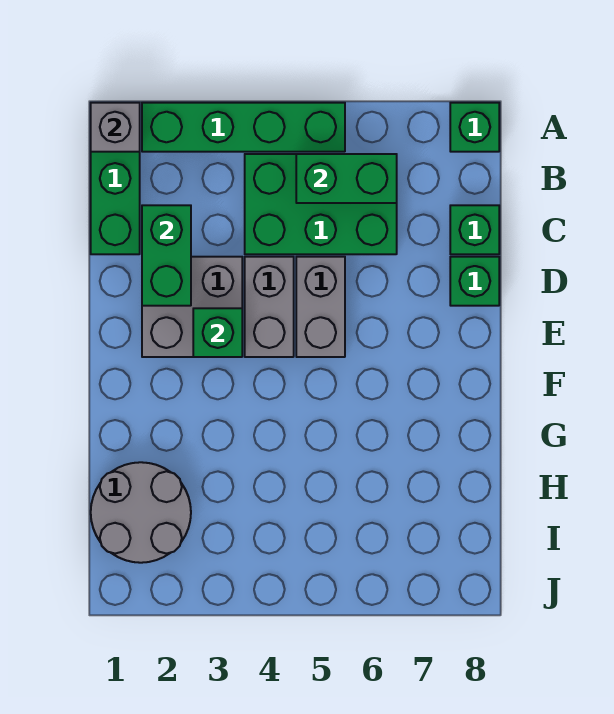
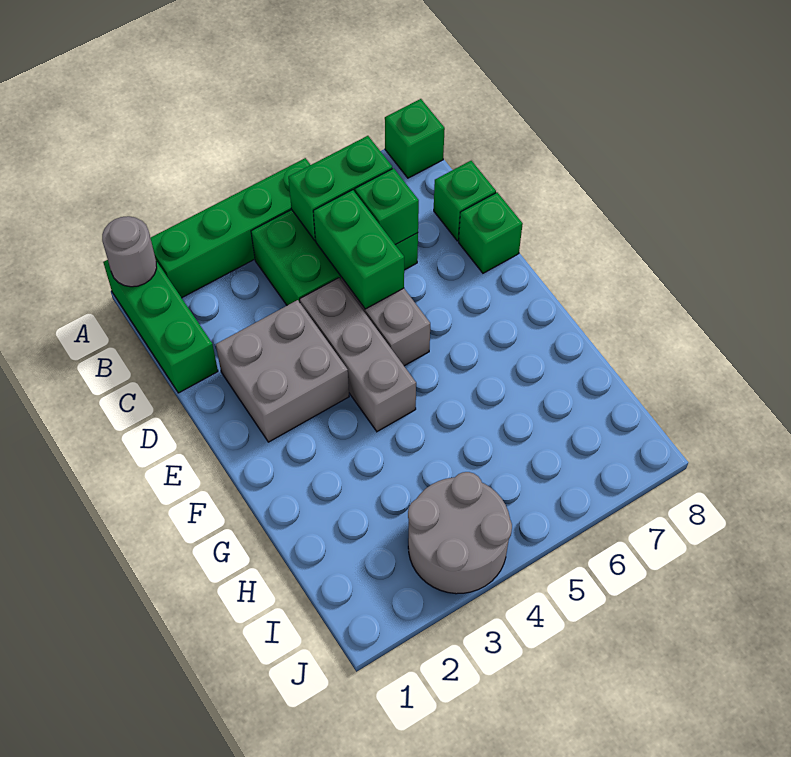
grey 1x1 brick [91,103,140,152] -> grey 1x1 round brick [102,216,157,287]
green 1x2 brick [142,205,191,306] -> green 1x2 brick moved to [313,190,404,309]
grey 1x2 brick [245,257,294,357] -> grey 1x3 brick [300,278,416,432]
green 1x1 brick [193,308,242,357] -> green 1x1 brick moved to [355,168,419,245]
grey 2x2 round brick [91,462,191,563] -> grey 2x2 round brick moved to [408,472,512,594]

